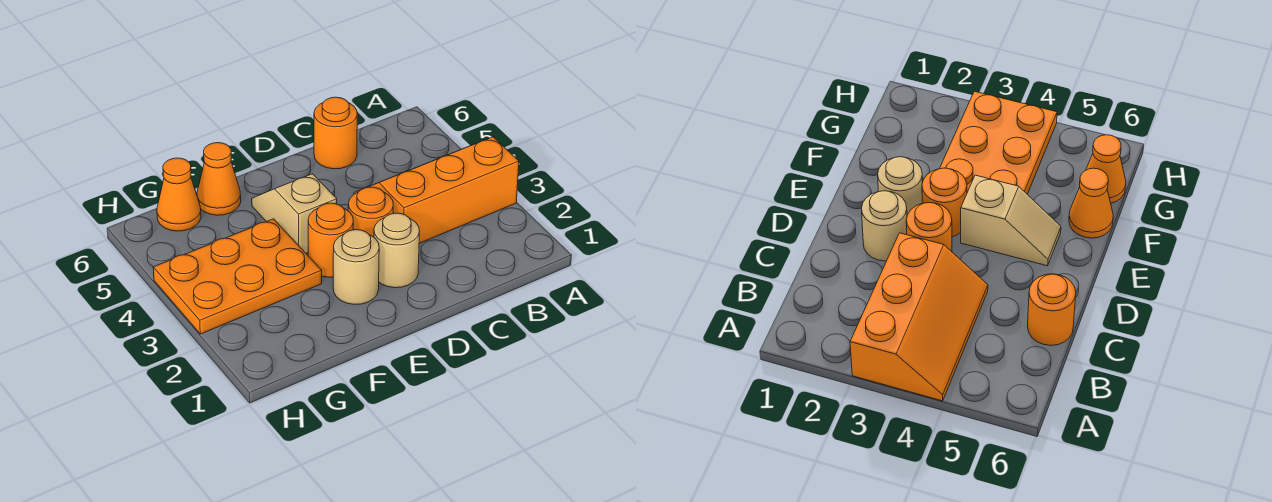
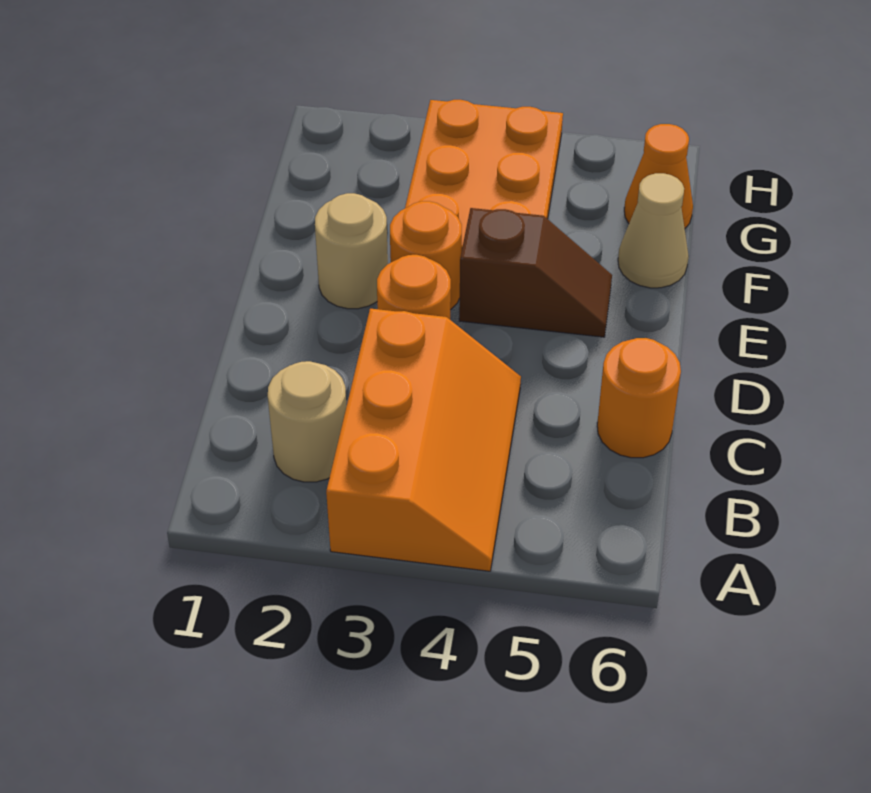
tan 1x1 round brick [374,213,420,288] -> tan 1x1 round brick moved to [268,361,347,482]
tan 1x2 slope [252,174,337,253] -> brown 1x2 slope [459,208,612,337]
orange 1x1 cone [197,143,241,215] -> tan 1x1 cone [618,173,689,288]

